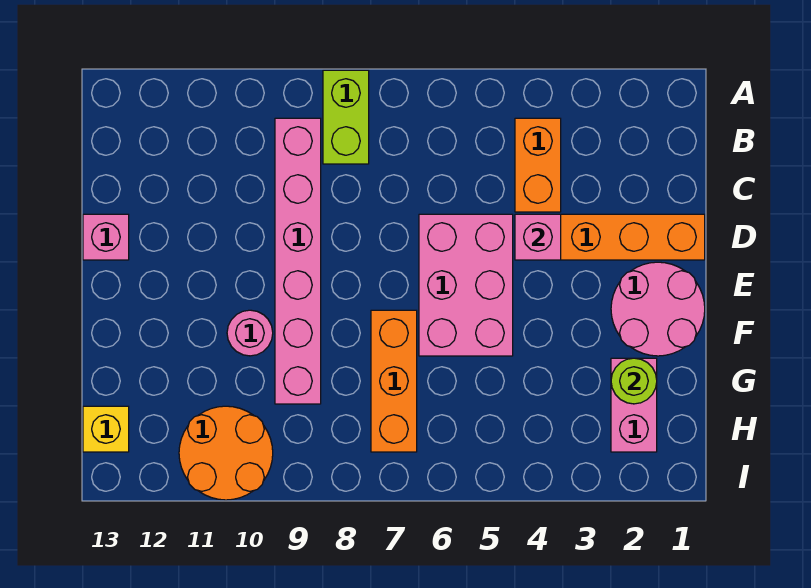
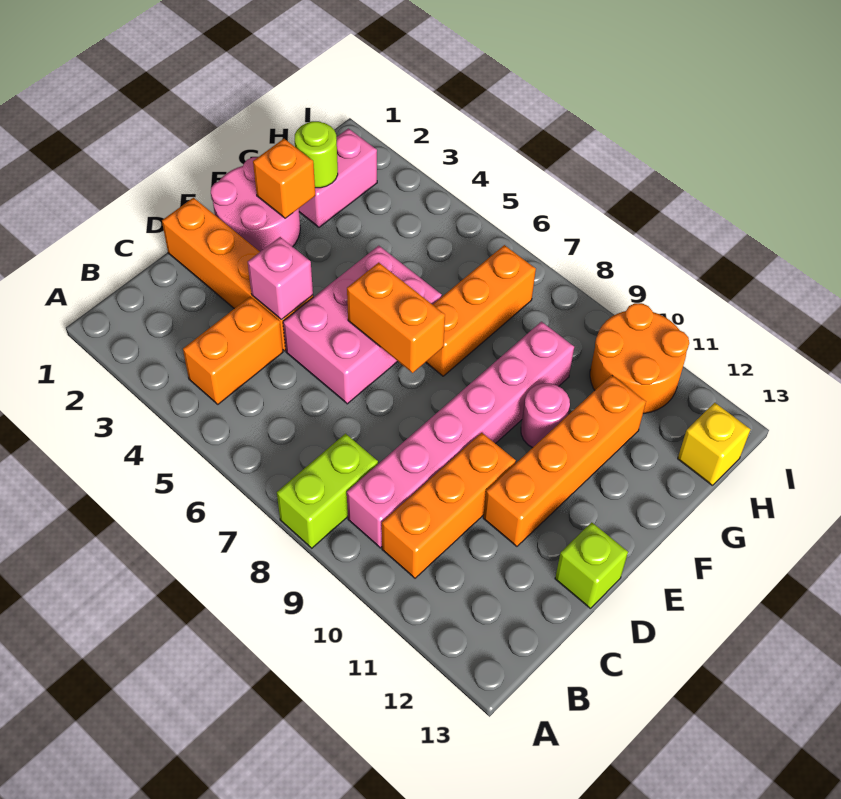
none -> orange 1x3 brick [382,433,516,578]
none -> orange 1x4 brick [483,375,646,546]
pink 1x1 brick [83,214,129,260] -> lime 1x1 brick [555,522,628,608]
none -> orange 1x2 brick [347,263,445,373]
none -> orange 1x1 brick [253,139,315,218]

